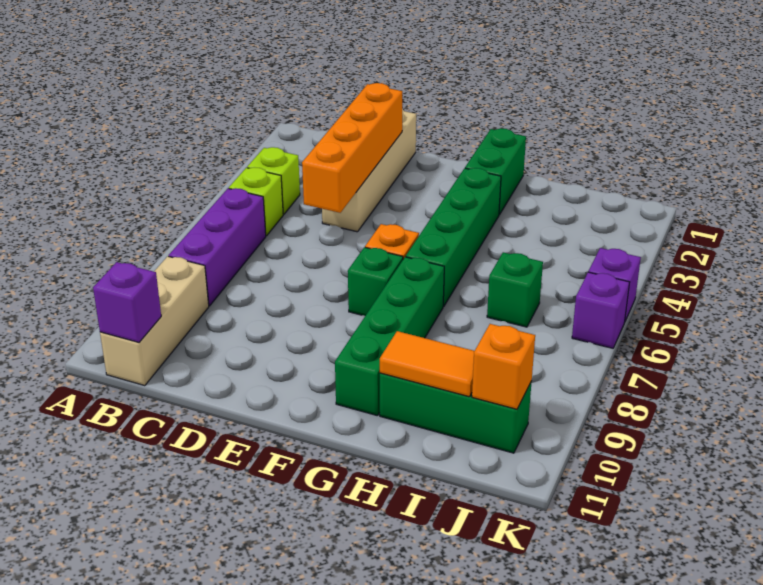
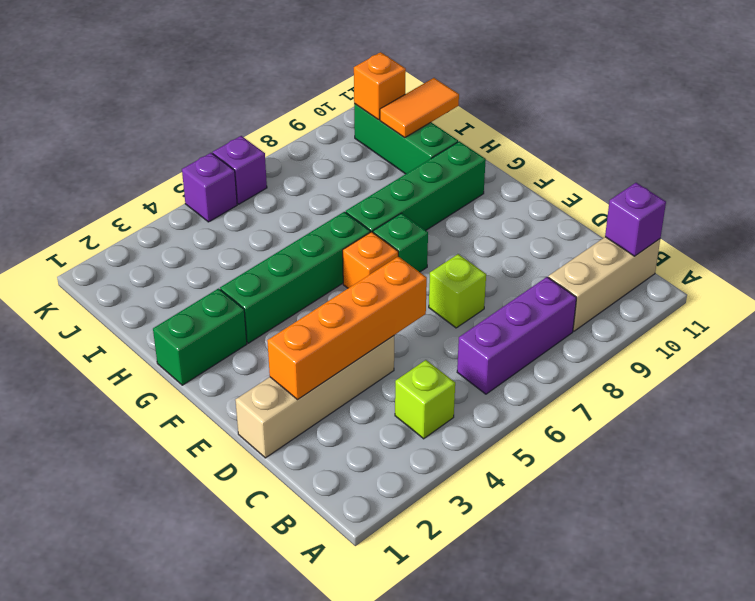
lime 1x1 brick [229,167,283,236] -> lime 1x1 brick moved to [429,254,486,328]
orange 1x2 tile [380,331,474,397] -> orange 1x2 tile turned to [380,78,459,138]
green 1x1 brick [487,252,543,327] -> none

